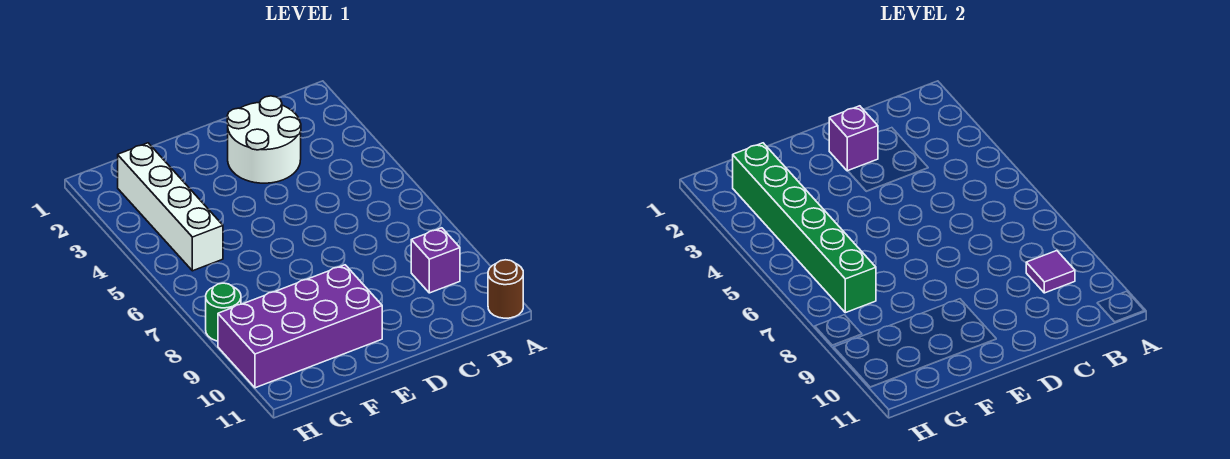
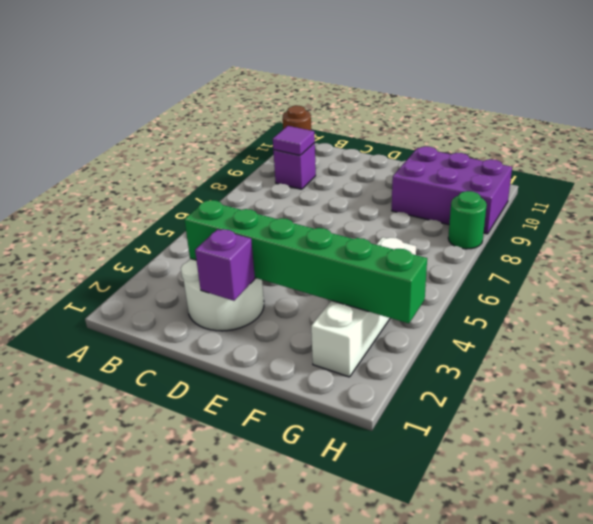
purple 2x4 brick [218,265,382,388] -> purple 2x3 brick [392,146,512,234]
green 1x6 brick [733,143,876,313] -> green 1x6 brick turned to [184,200,427,323]

